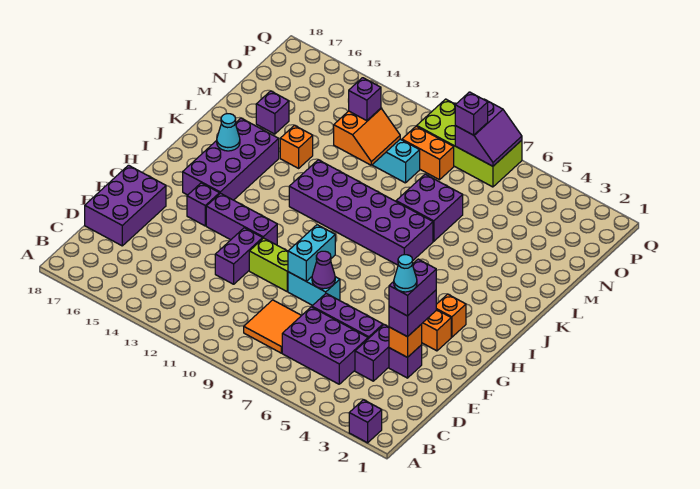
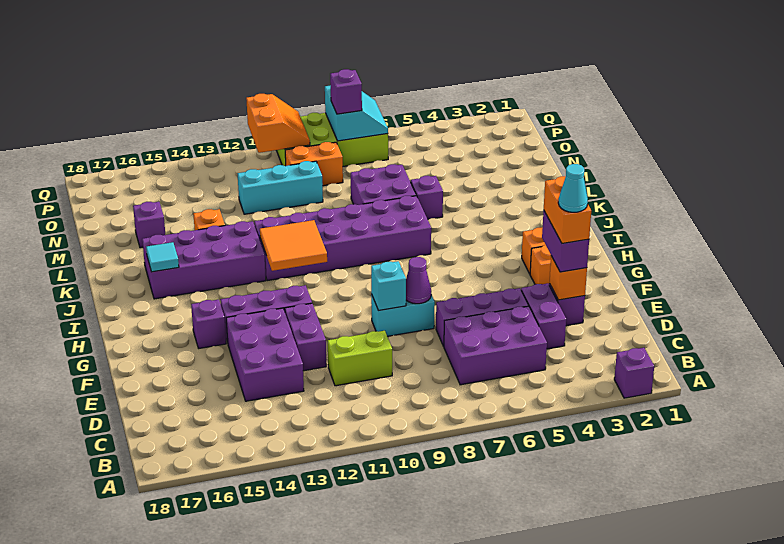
orange 2x2 tile [244,300,302,353] -> orange 2x2 tile moved to [260,220,327,271]
purple 2x3 brick [85,165,166,246] -> purple 2x3 brick moved to [226,308,304,401]
purple 1x2 brick [389,259,436,316] -> orange 1x2 brick [544,176,591,244]
cyan 1x2 brick [288,225,335,281] -> cyan 1x1 brick [371,261,406,311]
lime 1x2 brick [249,238,288,291] -> lime 1x2 brick moved to [328,331,392,386]
purple 2x4 brick [183,118,279,200] -> purple 2x4 brick turned to [142,221,266,299]
cyan 1x1 cone [217,114,240,151] -> cyan 1x1 tile [146,242,179,272]
orange 2x2 slope [334,108,400,165] -> orange 2x2 slope moved to [246,94,310,153]
purple 1x1 brick [349,78,381,121] -> purple 1x1 brick moved to [411,176,443,219]
purple 2x2 slope [455,99,522,166] -> cyan 2x2 slope [325,85,388,141]

